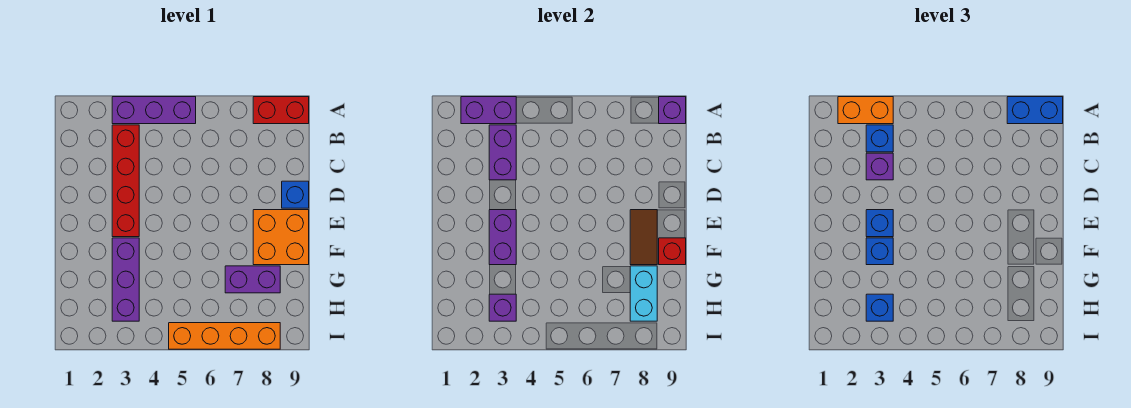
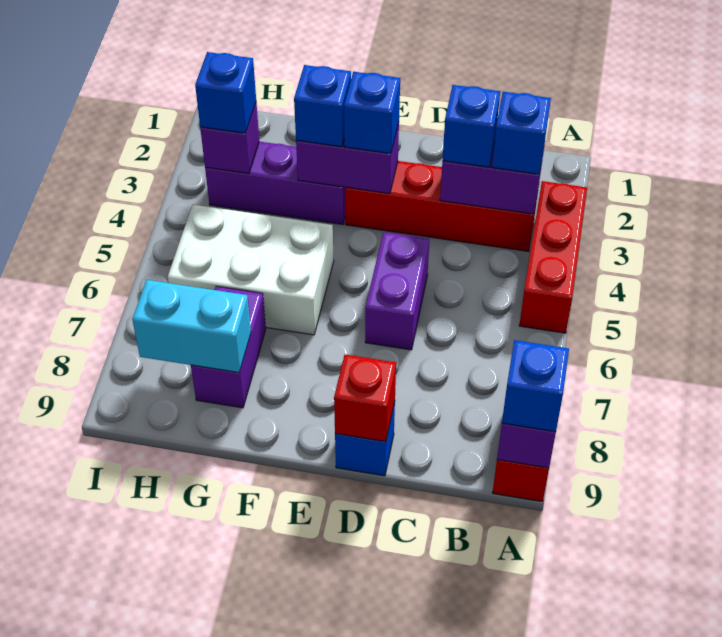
purple 1x2 brick [461,97,516,124] -> purple 1x2 brick moved to [365,232,429,350]
orange 1x2 brick [838,97,893,124] -> none
purple 1x3 brick [112,97,196,124] -> red 1x3 brick [519,181,587,333]
blue 1x2 brick [1007,97,1063,124] -> blue 1x1 brick [502,340,569,432]
purple 1x1 brick [866,153,893,180] -> blue 1x1 brick [443,85,500,167]
orange 2x2 brick [253,210,309,265] -> none
brown 1x2 tile [630,210,657,265] -> none
none -> white 2x3 brick [168,205,334,335]
red 1x1 brick [659,238,686,265] -> red 1x1 brick moved to [334,354,396,442]
orange 1x4 brick [169,323,280,349] -> none

